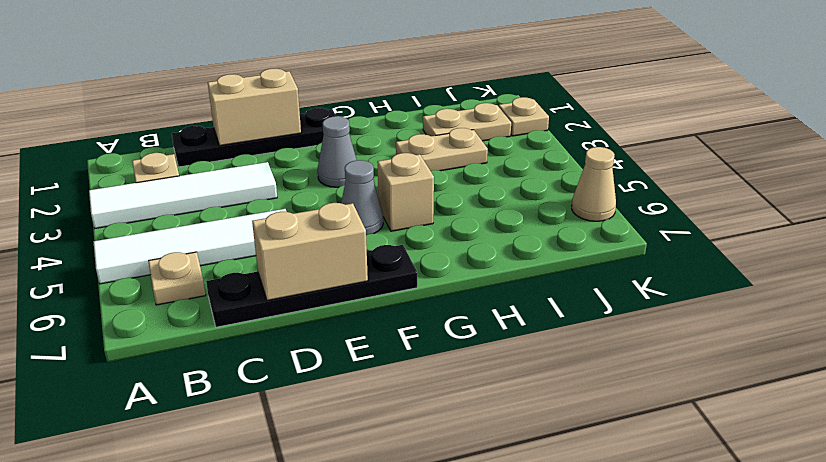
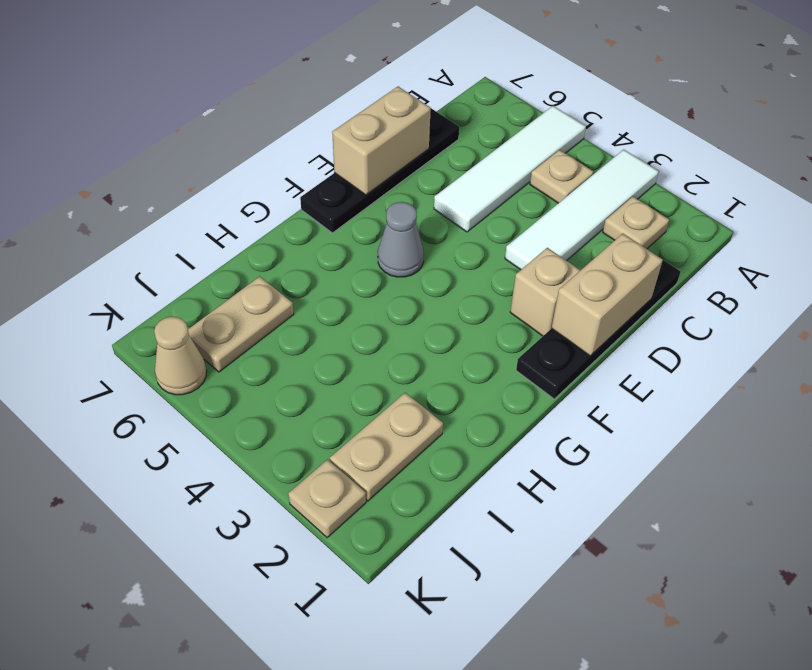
tan 1x1 plate [148,252,206,305] -> tan 1x1 plate moved to [530,150,594,203]
grey 1x1 cone [318,116,357,187] -> none
tan 1x1 brick [377,153,434,231] -> tan 1x1 brick moved to [510,248,580,336]
tan 1x2 plate [396,128,488,171] -> tan 1x2 plate moved to [188,276,294,372]

